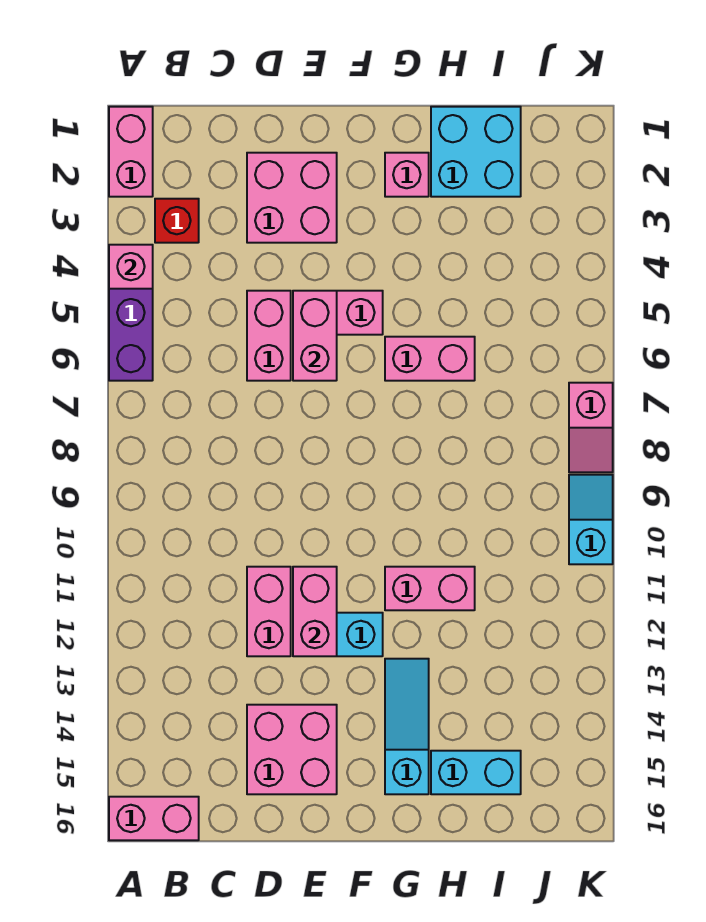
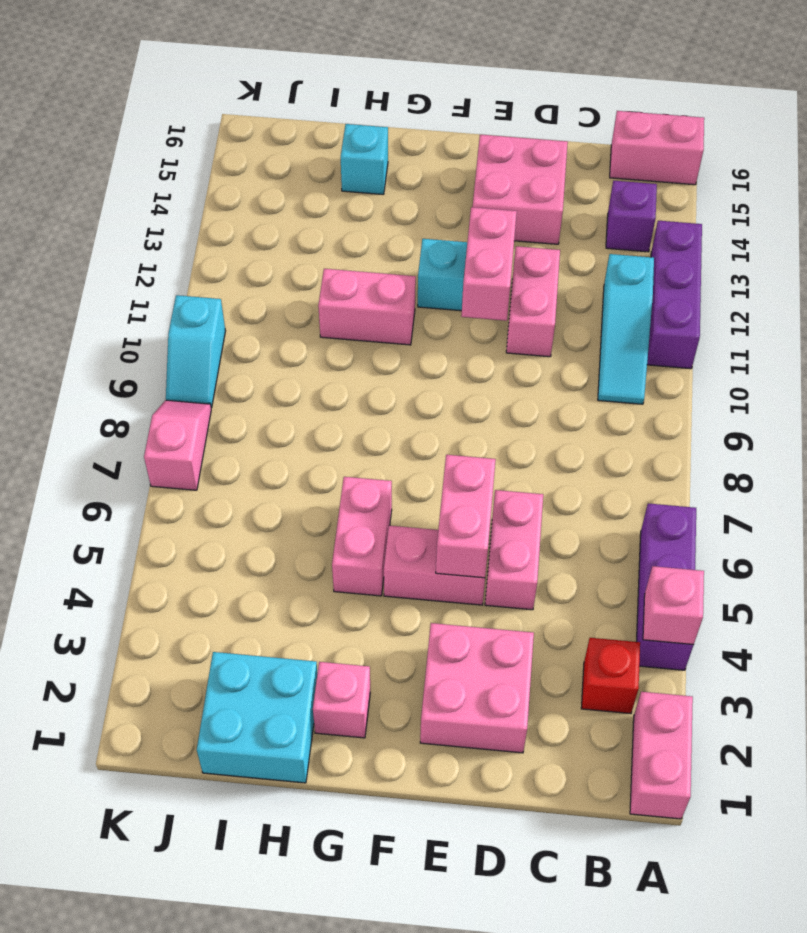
none -> purple 1x3 brick [647,221,702,369]
none -> purple 1x1 brick [606,181,657,252]
pink 1x2 brick [385,337,475,381] -> pink 1x2 brick turned to [332,477,392,596]
cyan 1x3 slope [385,659,429,794] -> cyan 1x3 slope moved to [598,254,654,404]
cyan 1x2 brick [431,751,521,794] -> cyan 1x1 brick [341,124,388,195]

